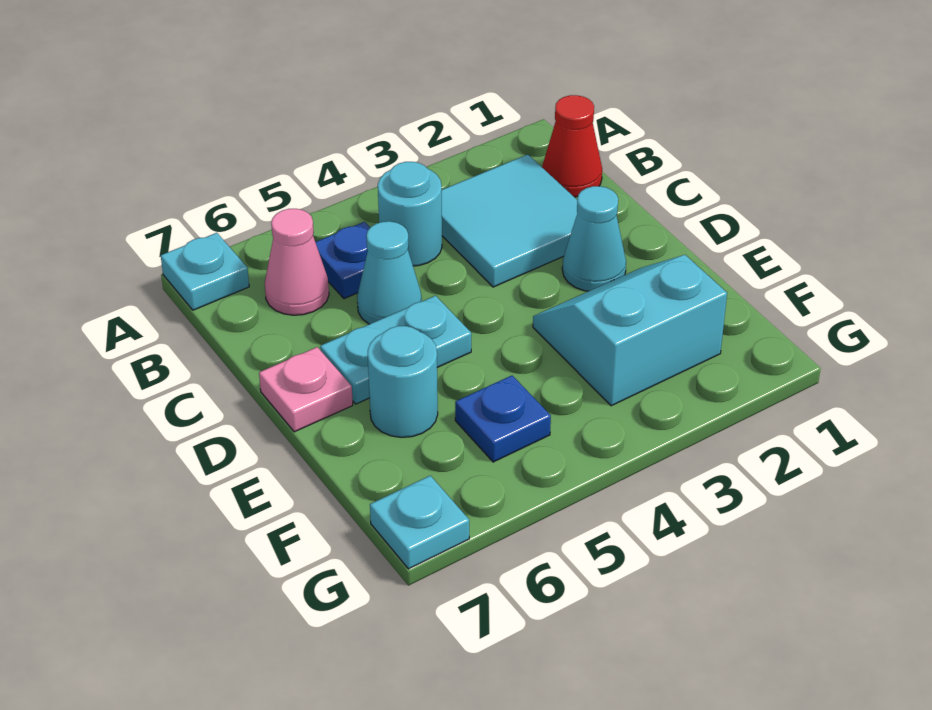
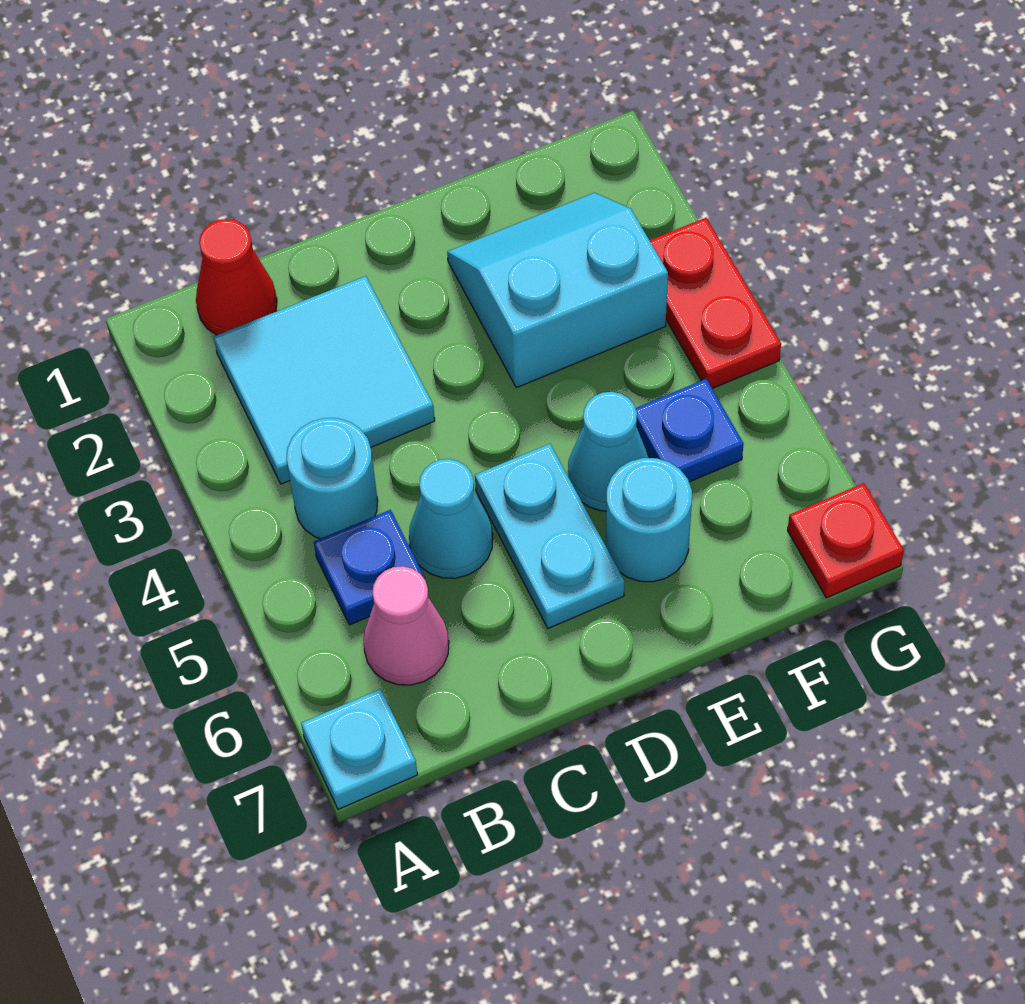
cyan 1x1 cone [562,186,626,291] -> cyan 1x1 cone moved to [568,392,649,511]
pink 1x1 plate [259,347,353,432] -> none
cyan 2x2 slope [533,255,727,406] -> cyan 2x2 slope turned to [447,193,668,388]
none -> red 1x2 plate [650,218,781,389]
cyan 1x1 plate [370,476,469,569] -> red 1x1 plate [787,483,904,598]

